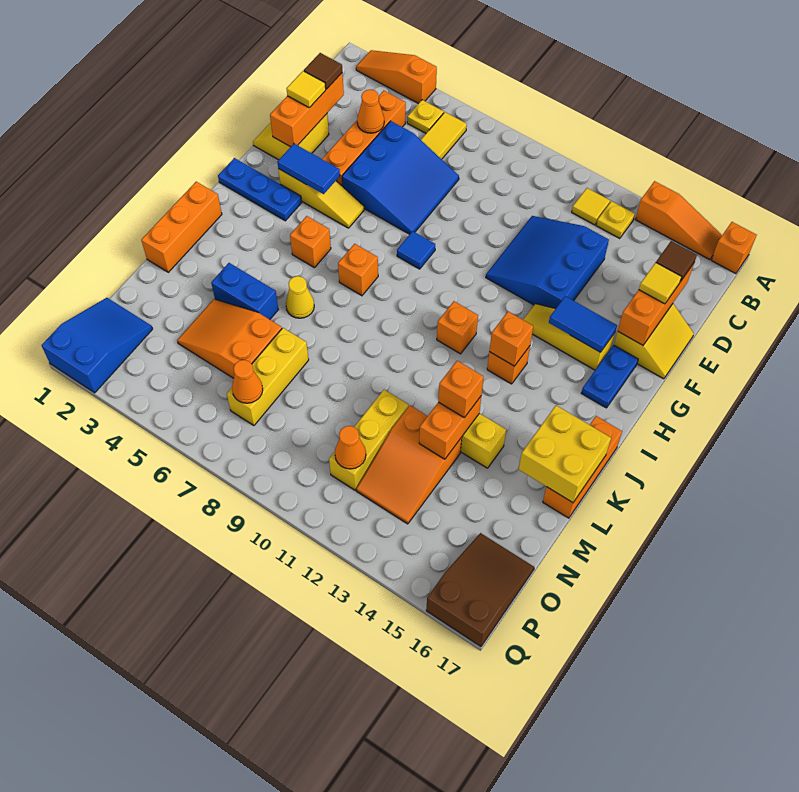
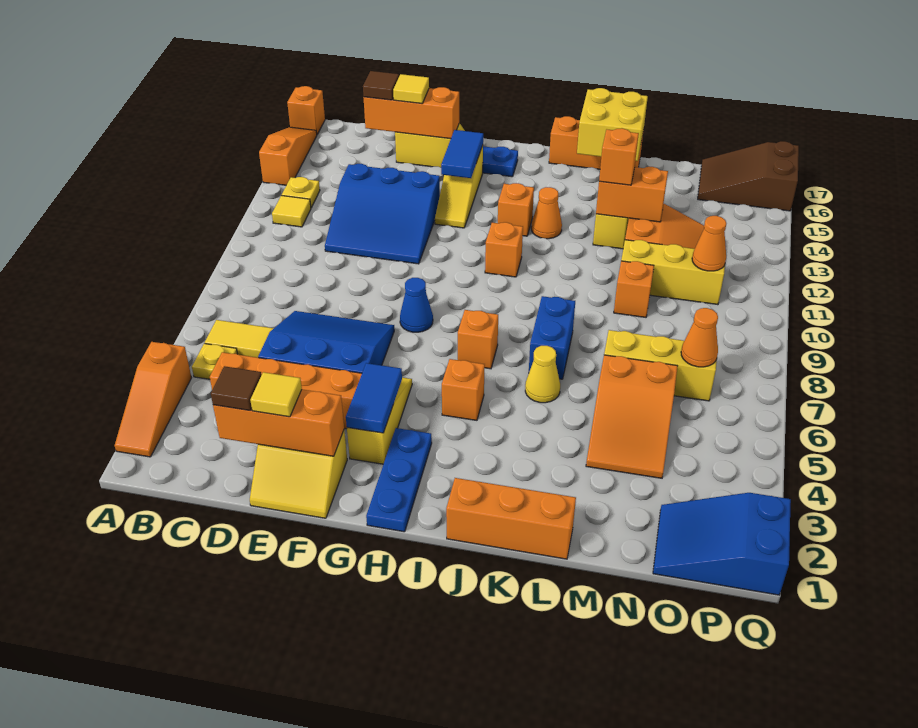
orange 1x1 cone [357,90,384,133] -> orange 1x1 cone moved to [531,187,562,239]
blue 1x1 tile [397,231,435,269] -> blue 1x1 cone [400,278,433,332]
orange 1x1 brick [489,311,533,366] -> orange 1x1 brick moved to [614,261,654,317]
blue 1x2 brick [211,263,278,319] -> blue 1x2 brick moved to [529,296,575,379]

